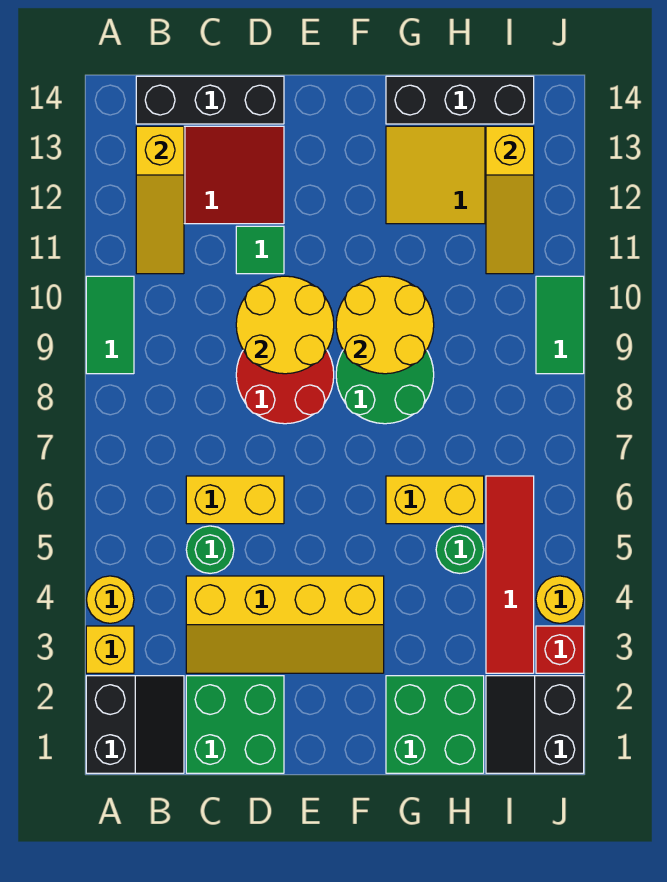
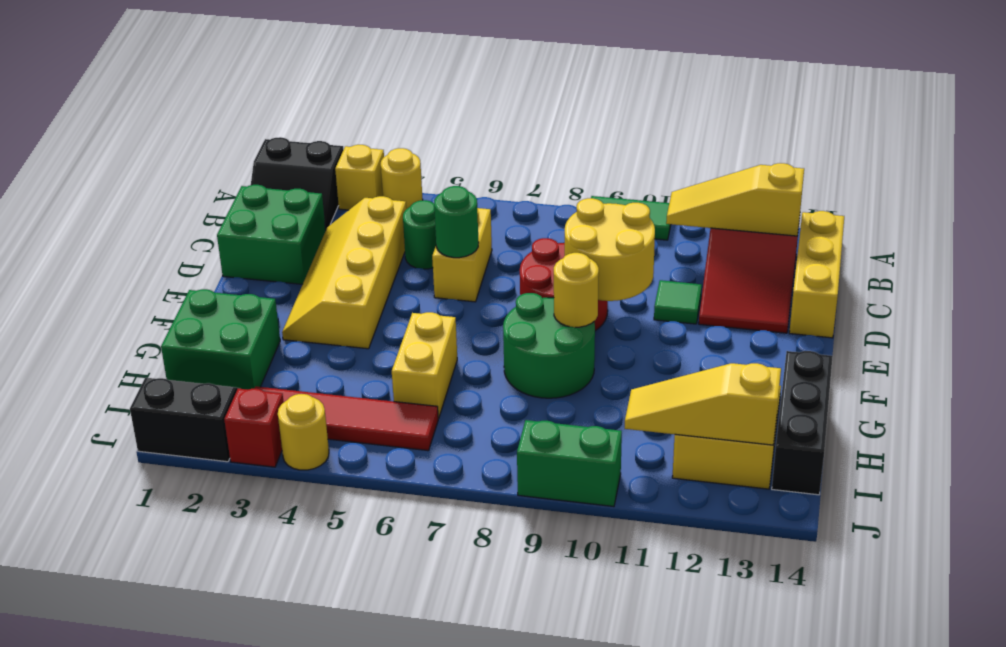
black 1x3 brick [136,76,284,124] -> yellow 1x3 brick [789,211,844,338]
yellow 2x2 round brick [336,276,434,374] -> yellow 1x1 round brick [554,253,599,327]
green 1x1 round brick [436,526,484,573] -> green 1x1 round brick moved to [434,186,479,258]
green 1x2 tile [536,276,584,374] -> green 1x2 brick [517,420,622,507]

